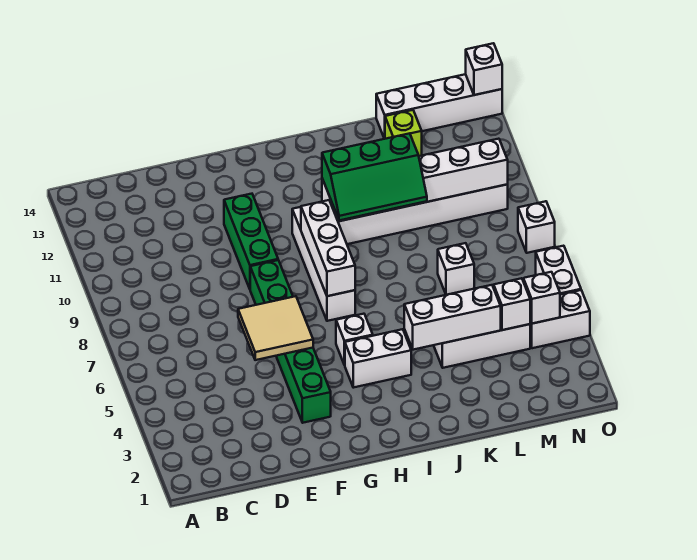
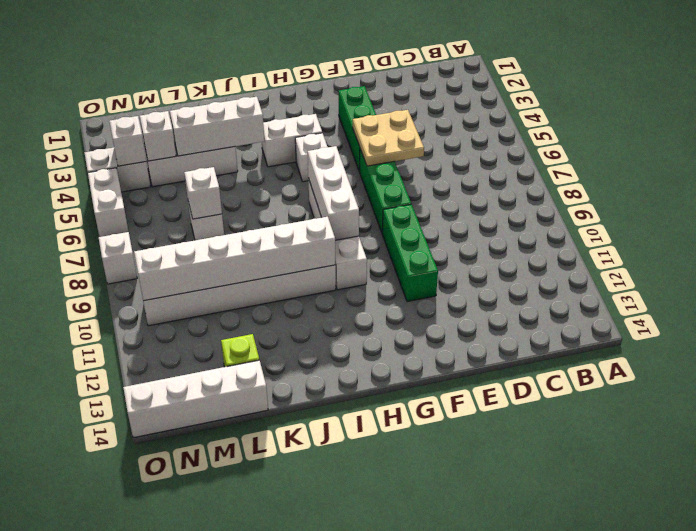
tan 2x2 tile [238,296,313,360] -> tan 2x2 plate [353,110,424,166]
green 2x3 slope [322,133,427,220] -> none
white 1x1 brick [466,43,502,95] -> white 1x1 brick moved to [184,167,222,219]

